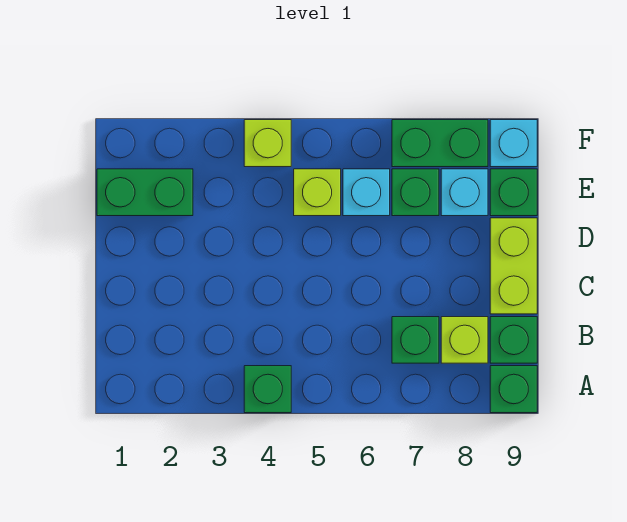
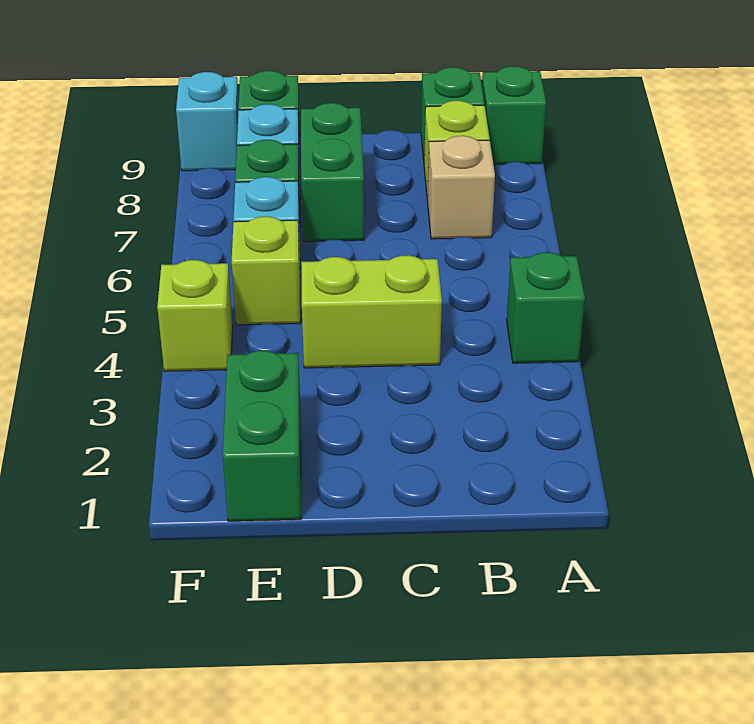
green 1x1 brick [392,317,439,363] -> tan 1x1 brick [428,136,495,239]
lime 1x2 brick [490,218,537,314] -> lime 1x2 brick moved to [301,255,442,368]
green 1x2 brick [392,120,488,167] -> green 1x2 brick moved to [301,103,364,242]

